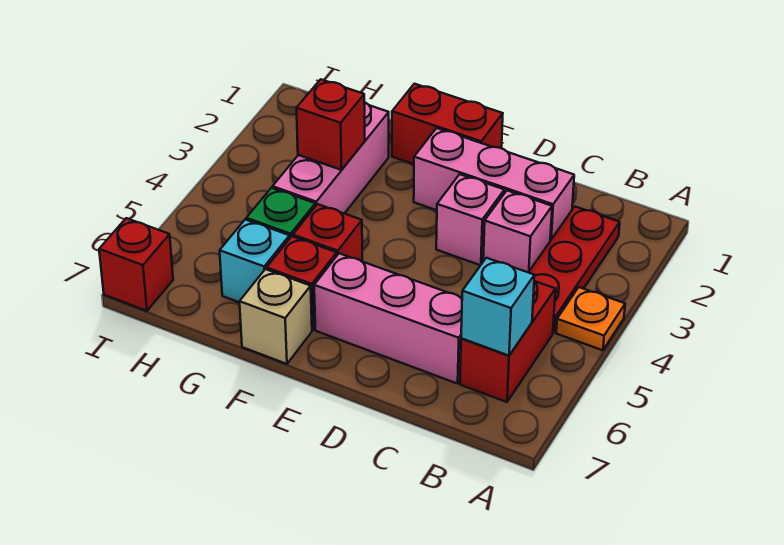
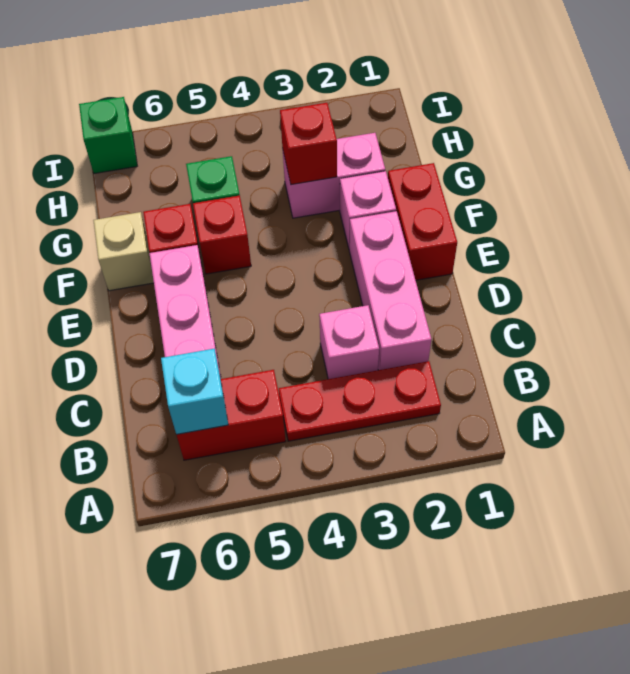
orange 1x1 plate [556,287,625,350] -> none
pink 1x1 brick [436,174,504,265] -> pink 1x1 brick moved to [340,171,396,248]
pink 1x3 brick [273,102,389,214] -> pink 1x2 brick [283,133,385,218]
cyan 1x1 brick [220,219,290,302] -> none
red 1x1 brick [99,218,173,311] -> green 1x1 brick [79,97,137,174]

